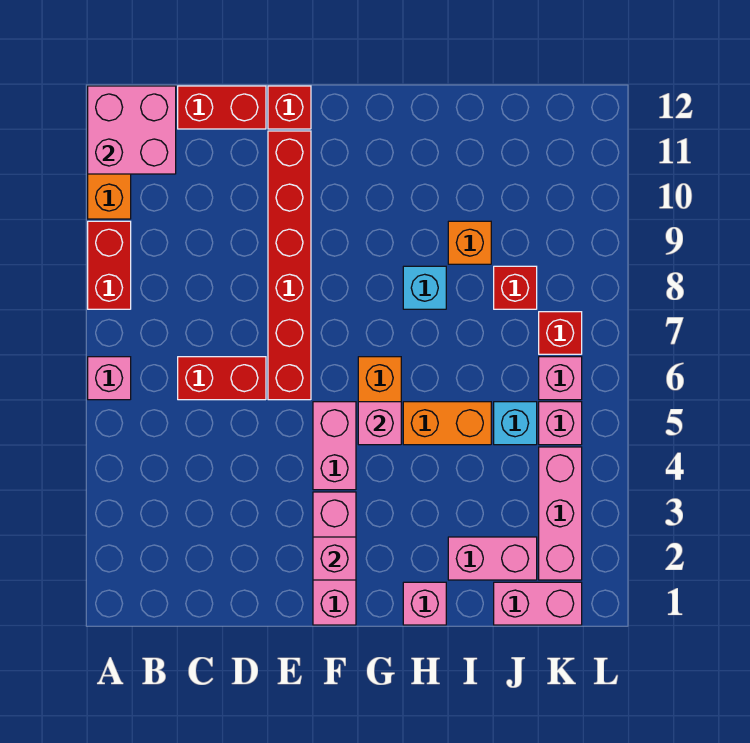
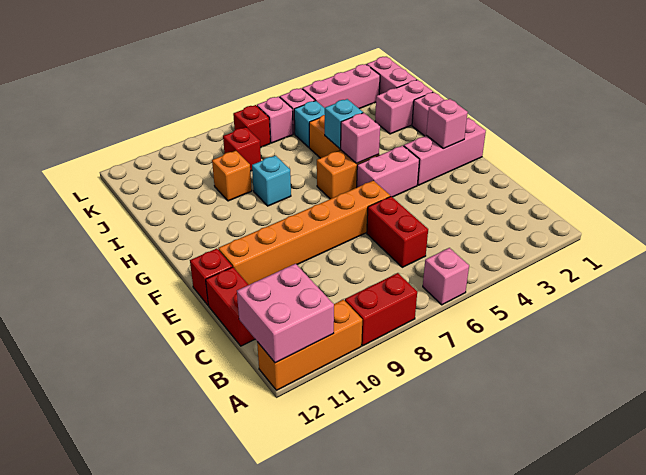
red 1x6 brick [268,131,311,400] -> orange 1x6 brick [218,180,390,285]
none -> cyan 1x1 brick [325,99,363,149]
pink 1x2 brick [448,537,537,580] -> pink 1x2 brick turned to [375,80,433,134]

